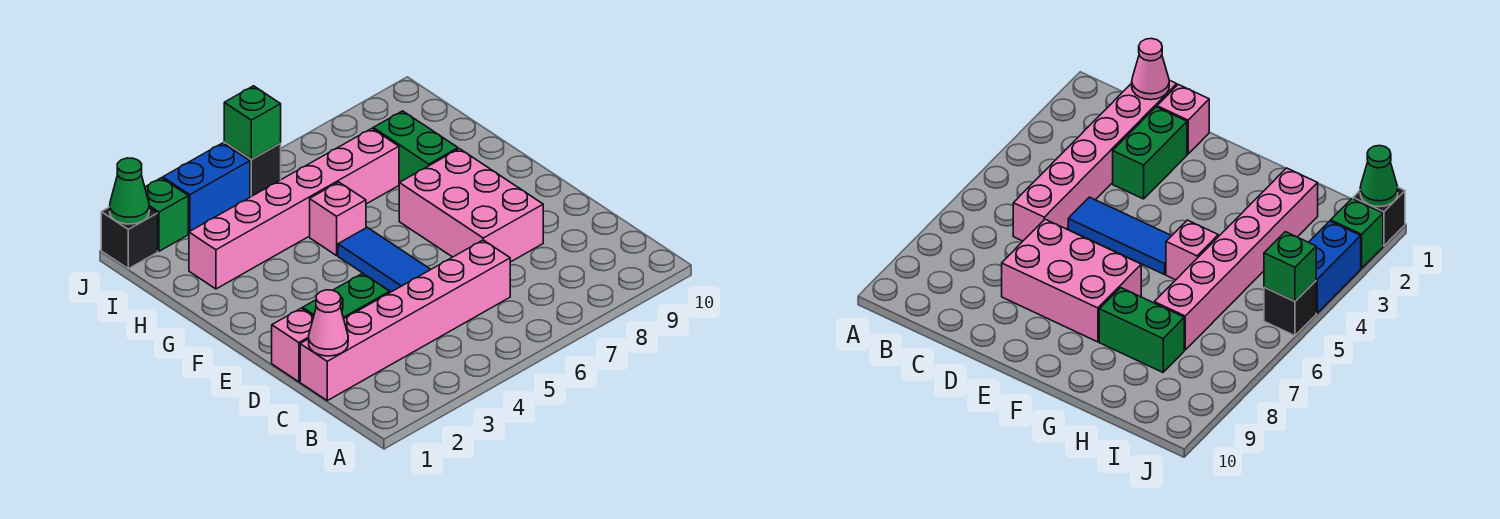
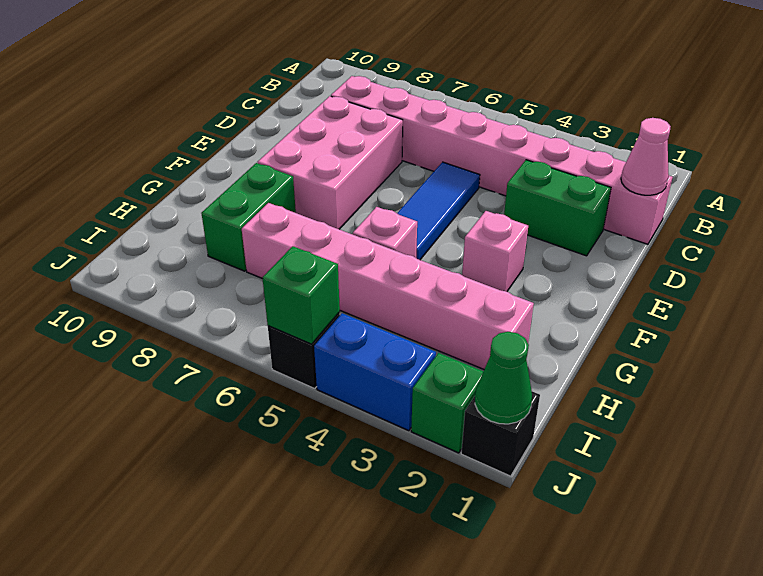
pink 1x6 brick [300,240,510,400] -> pink 1x8 brick [331,76,673,244]
pink 1x1 brick [272,308,314,382] -> pink 1x1 brick moved to [462,211,528,291]

